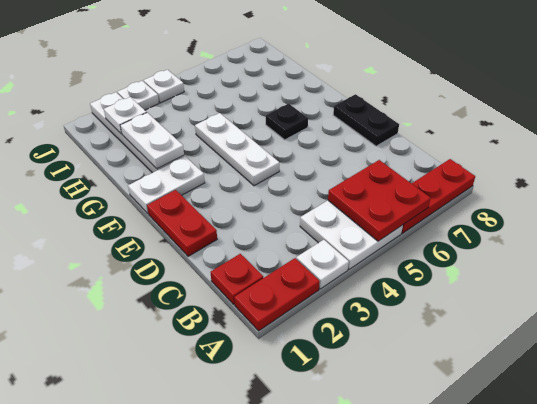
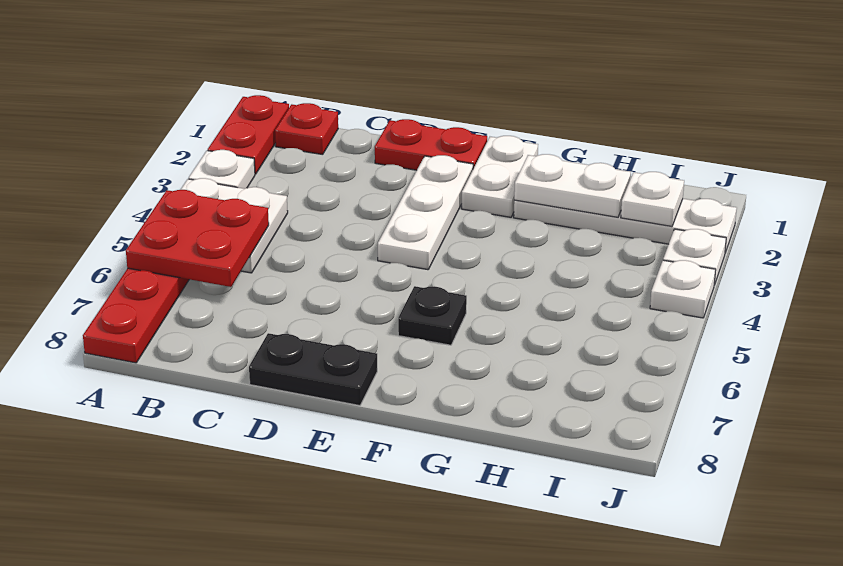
white 1x3 plate [195,113,279,186] -> white 1x3 plate turned to [378,155,473,270]

